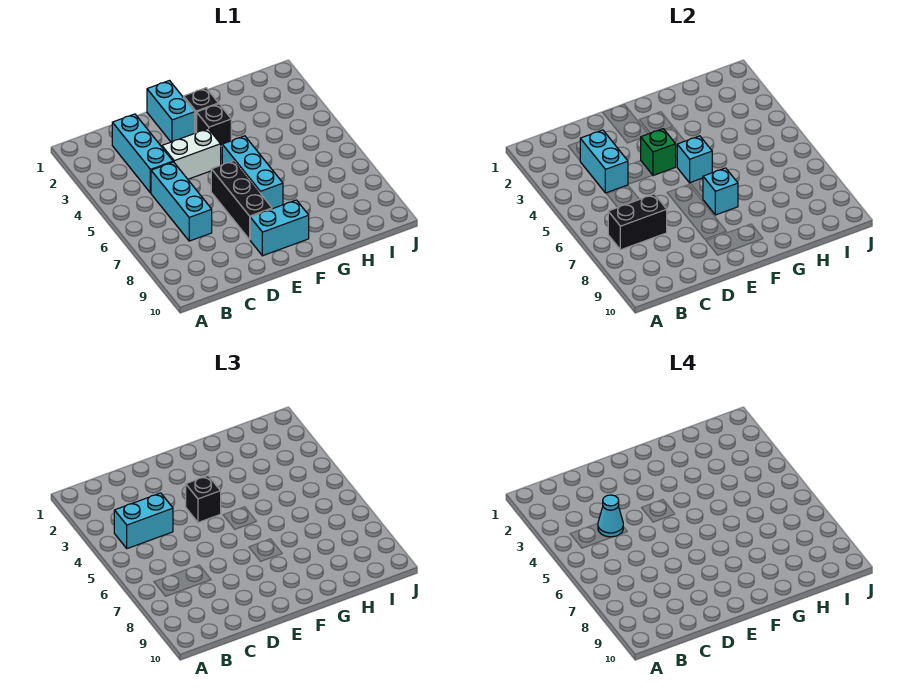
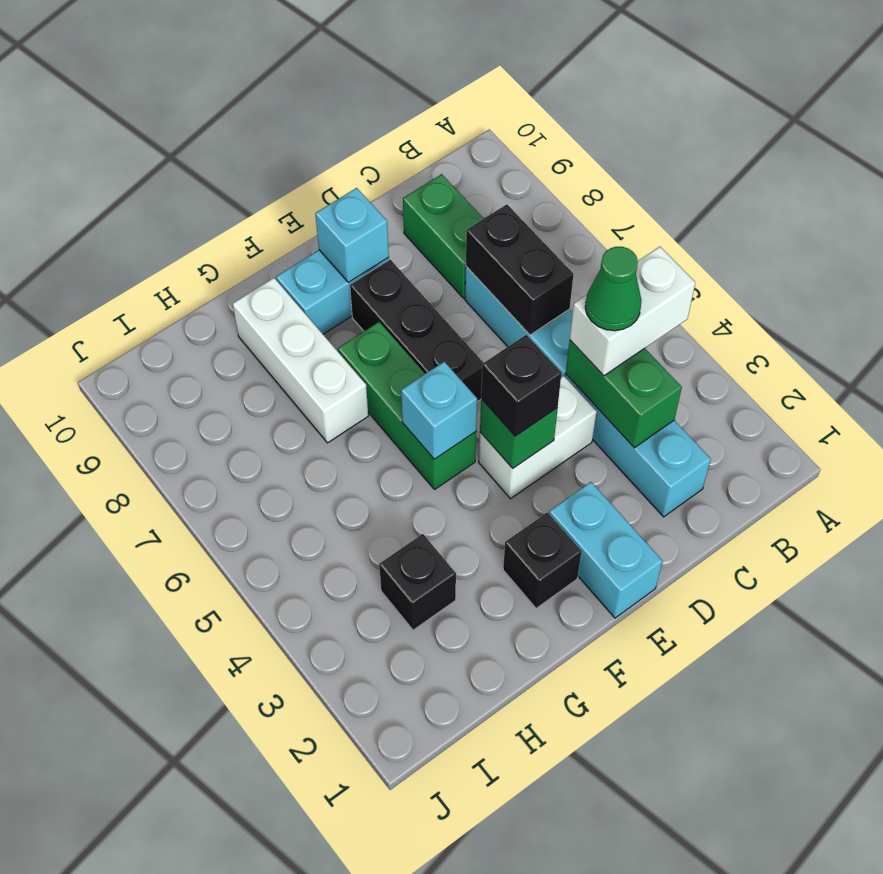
cyan 1x2 brick [114,493,173,549] -> white 1x2 brick [570,247,695,376]
black 1x2 brick [608,194,667,250] -> black 1x2 brick turned to [466,204,574,335]
cyan 1x2 brick [580,130,628,193] -> green 1x2 brick [566,340,682,448]
cyan 1x1 cone [598,495,623,537] -> green 1x1 cone [585,247,642,331]
none -> green 1x2 brick [403,174,484,298]
black 1x1 brick [197,104,231,146] -> black 1x1 brick moved to [379,534,456,630]
cyan 1x3 brick [222,136,283,209] -> green 1x3 brick [338,322,476,489]
cyan 1x1 brick [703,168,738,215] -> cyan 1x1 brick moved to [315,188,389,282]
none -> white 1x3 brick [233,278,368,443]

